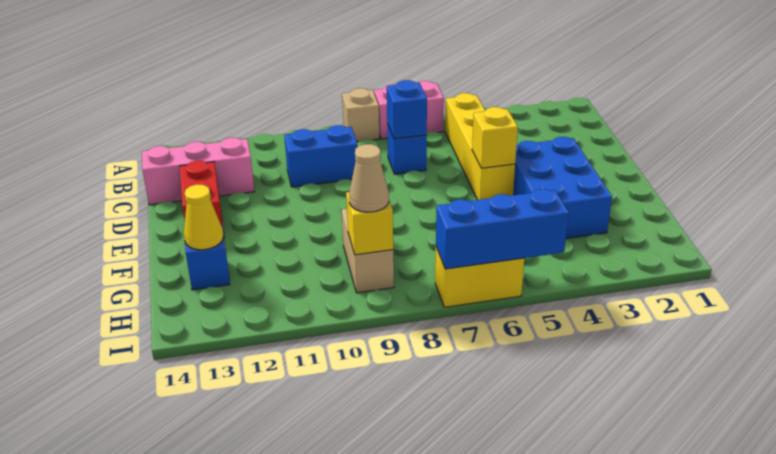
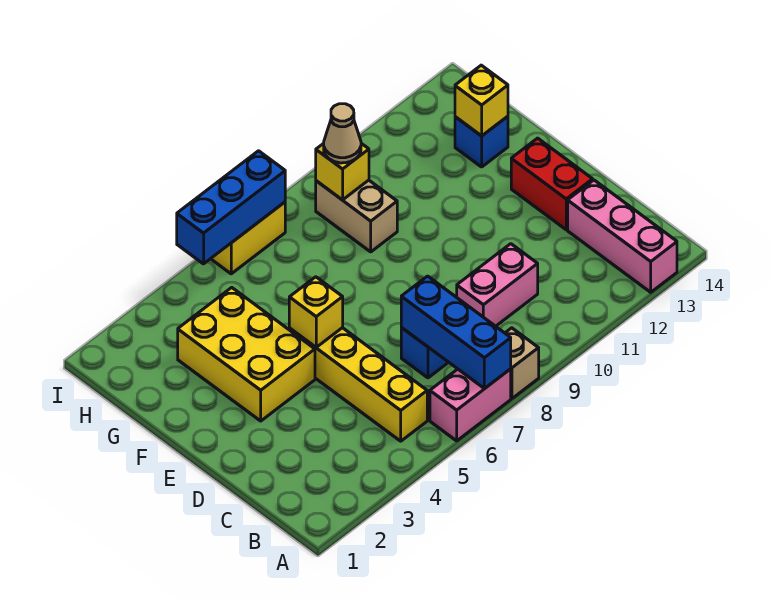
blue 1x1 brick [387,80,427,139] -> blue 1x3 brick [401,276,511,389]
blue 1x2 brick [284,125,357,187] -> pink 1x2 brick [457,244,538,326]
pink 1x3 brick [142,138,255,205] -> pink 1x3 brick turned to [568,180,677,292]
blue 2x3 brick [513,137,612,238] -> yellow 2x3 brick [178,287,315,421]
yellow 1x1 cone [184,185,223,250] -> yellow 1x1 brick [455,65,508,136]

